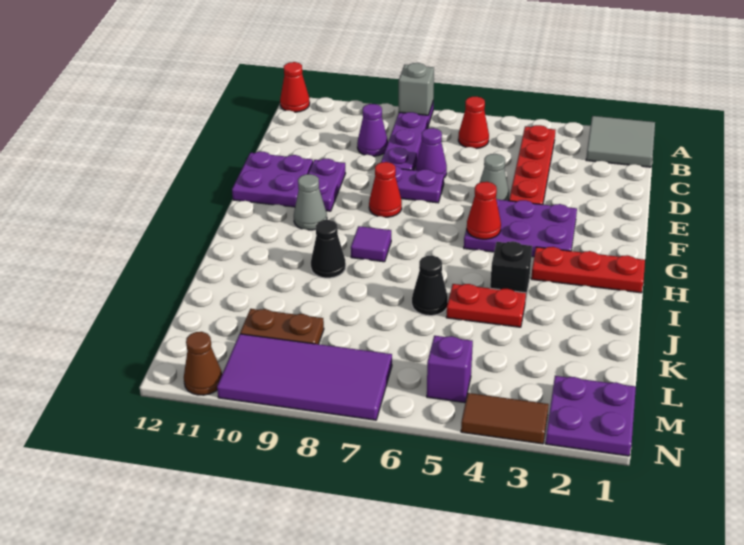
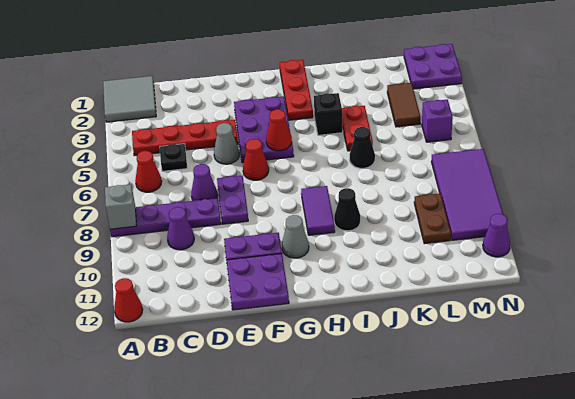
none -> black 1x1 plate [160,144,187,171]
red 1x1 cone [369,162,402,217] -> red 1x1 cone moved to [243,139,269,180]
purple 1x1 tile [351,226,391,262] -> purple 1x2 tile [301,186,335,235]
brown 1x2 tile [461,393,549,444] -> brown 1x2 tile moved to [387,83,421,127]
brown 1x1 cone [184,332,222,395] -> purple 1x1 cone [483,214,510,257]

